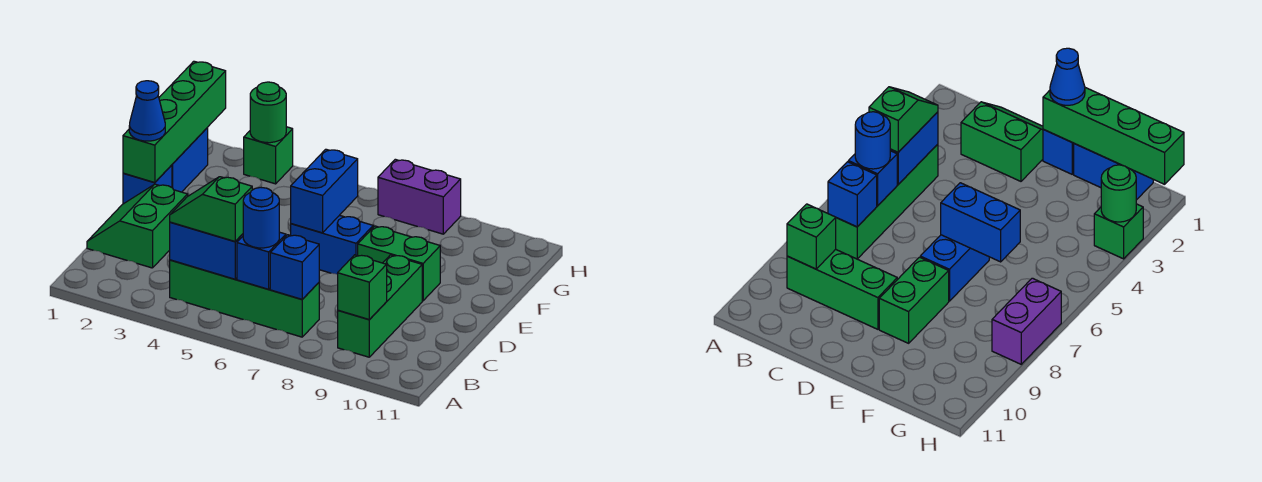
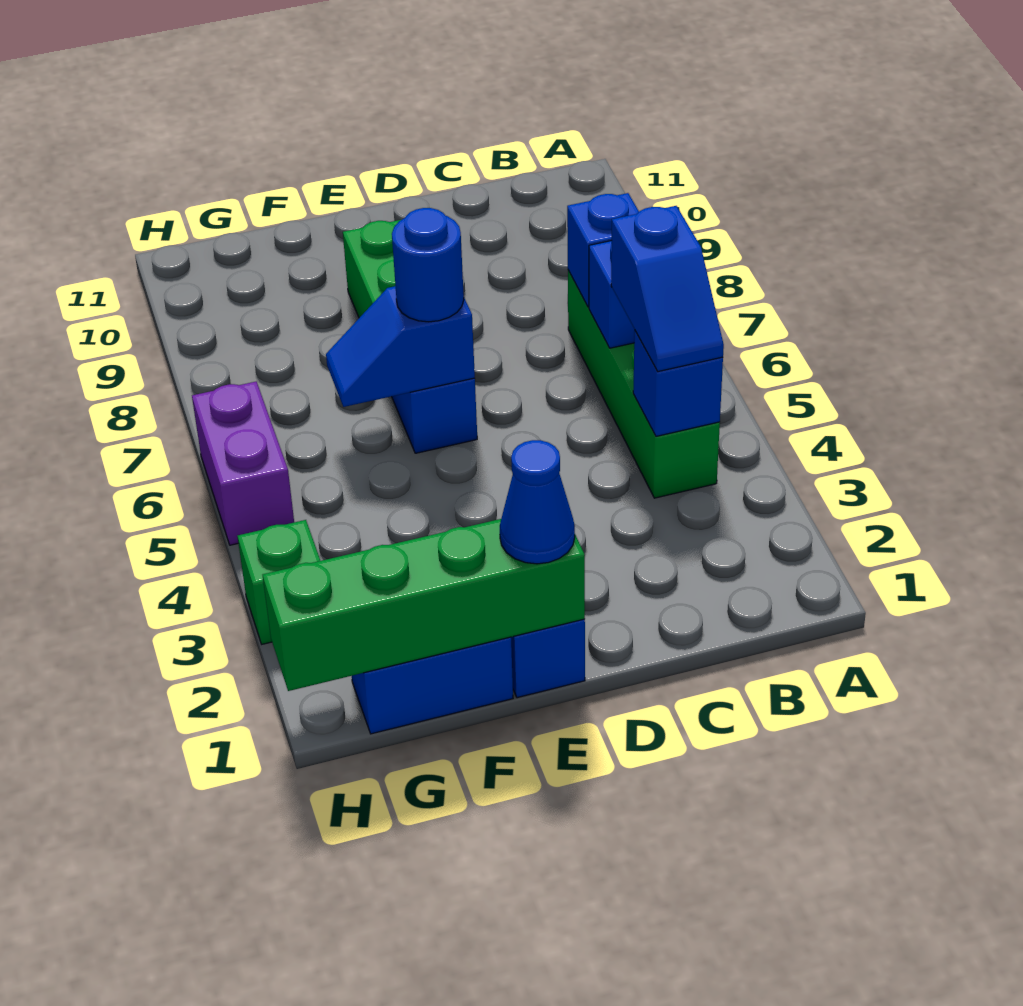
blue 1x2 brick [170,222,243,279] -> blue 1x1 brick [633,331,723,436]
green 1x2 slope [170,177,252,241] -> blue 1x2 slope [611,206,724,372]
blue 1x1 round brick [243,187,279,248] -> blue 1x1 round brick moved to [392,208,464,322]
green 1x3 brick [338,255,422,357] -> none
green 1x1 brick [338,255,387,320] -> none
green 2x2 slope [87,184,188,268] -> none
blue 1x2 brick [291,149,358,233] -> blue 1x2 slope [326,286,475,407]
green 1x1 round brick [250,82,286,143] -> none
purple 1x2 brick [378,159,461,234] -> purple 1x2 brick moved to [192,382,294,545]

